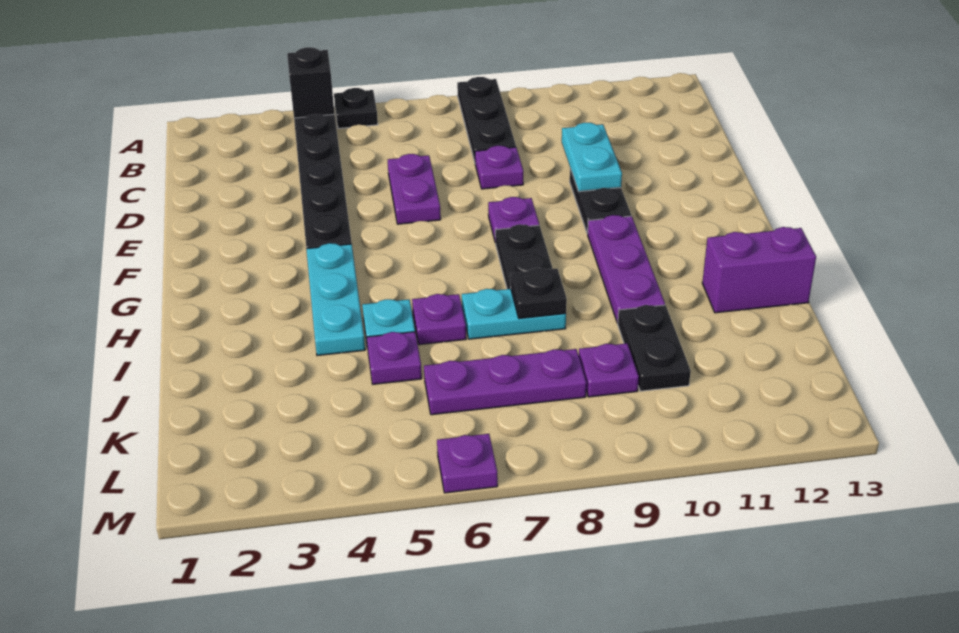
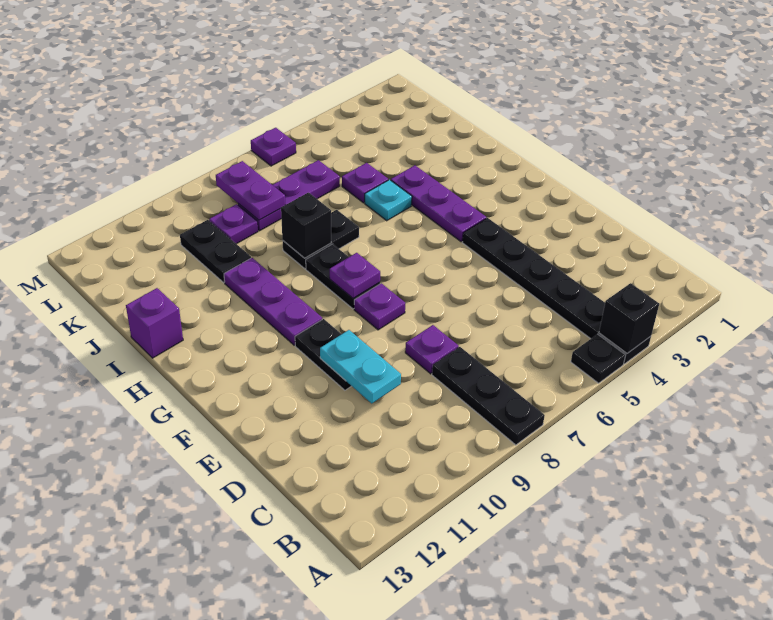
purple 1x2 plate [388,154,441,224] -> purple 1x2 plate moved to [216,161,285,220]
cyan 1x3 plate [306,243,365,356] -> purple 1x3 plate [391,165,486,242]
purple 1x1 plate [412,294,466,345] -> purple 1x1 plate moved to [330,253,380,298]
cyan 1x2 plate [462,289,566,339] -> black 1x2 plate [283,210,359,269]
black 1x1 plate [510,268,567,319] -> black 1x1 brick [281,193,331,258]
purple 1x2 brick [702,227,816,313] -> purple 1x1 brick [126,288,183,358]

